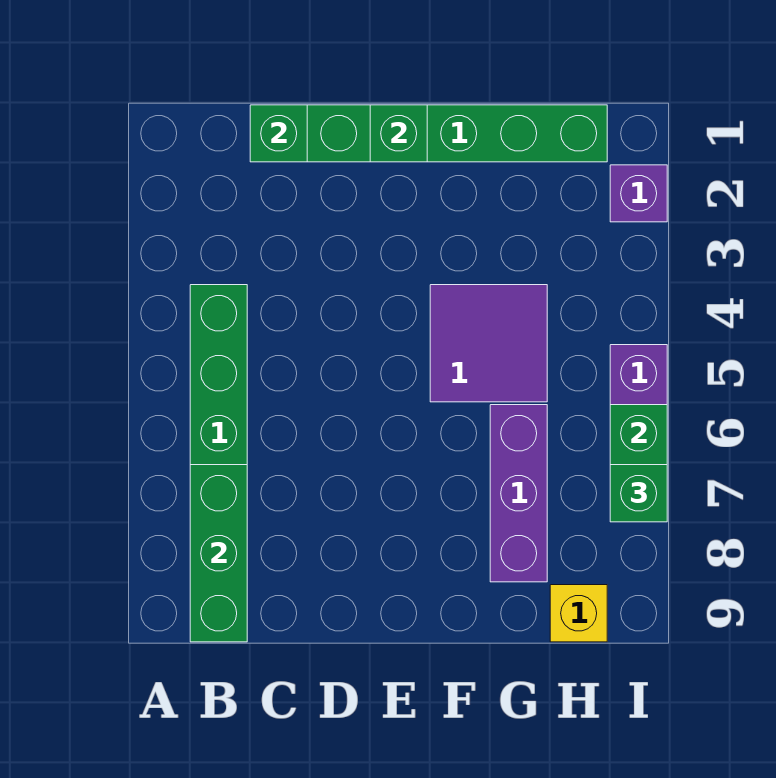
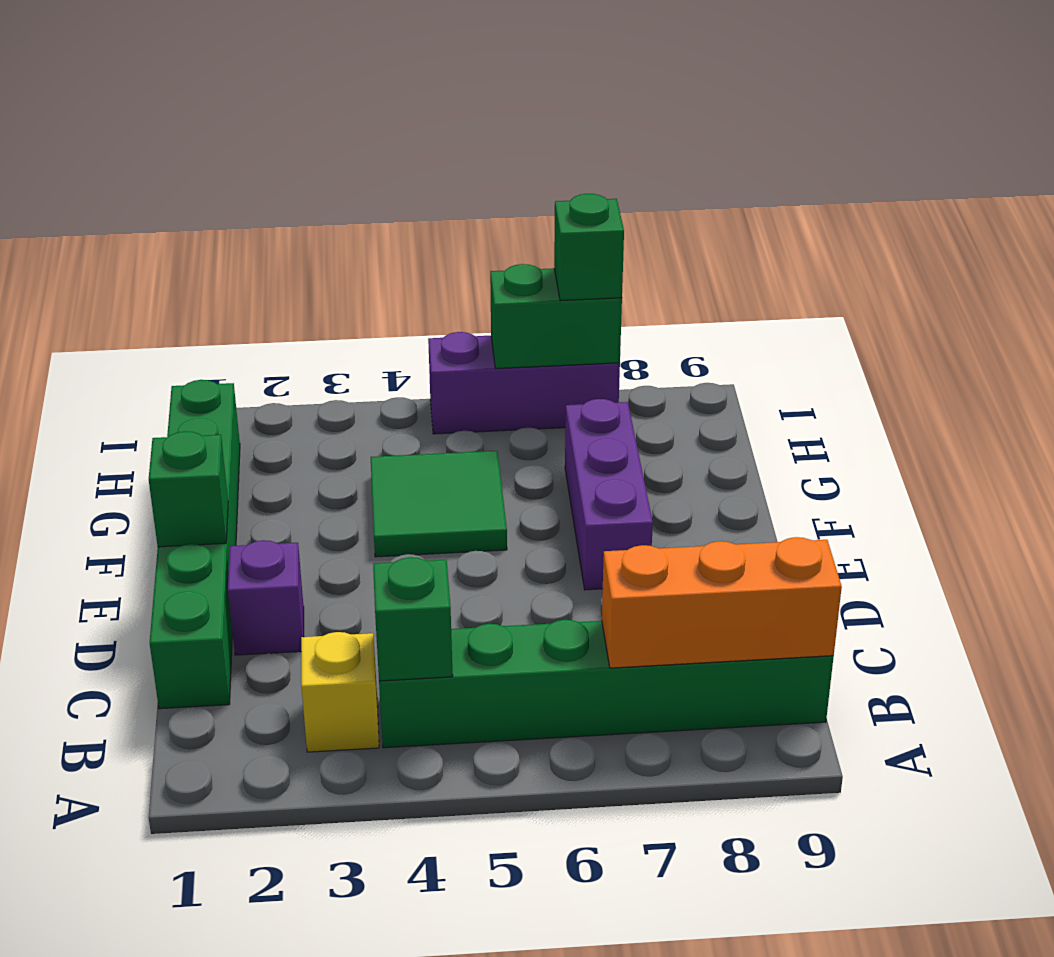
green 1x3 brick [190,465,247,642] -> orange 1x3 brick [602,537,842,668]
green 1x1 brick [250,105,307,162] -> green 1x1 brick moved to [373,557,453,681]
purple 2x2 tile [430,285,547,402] -> green 2x2 tile [371,451,507,557]
purple 1x3 brick [490,405,547,582] -> purple 1x3 brick turned to [565,399,653,590]
yellow 1x1 brick [550,585,607,642] -> yellow 1x1 brick moved to [301,632,379,752]
purple 1x1 brick [610,165,667,222] -> purple 1x1 brick moved to [228,540,304,655]

